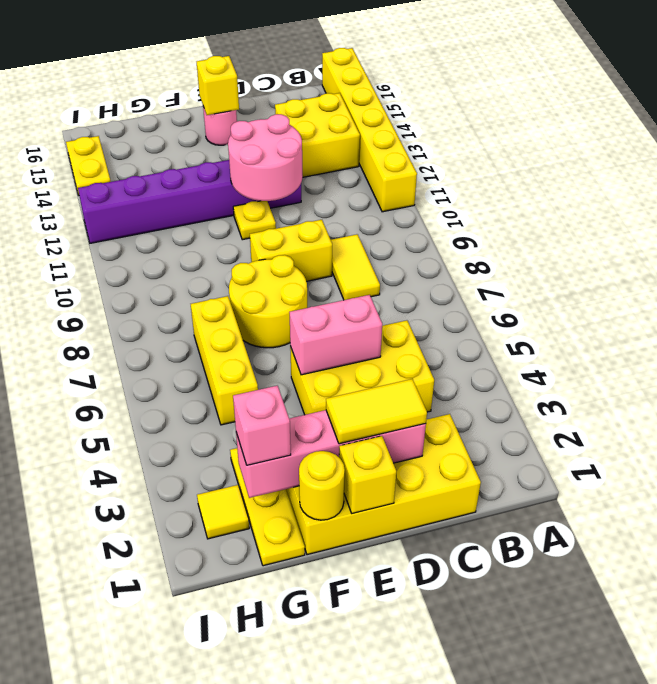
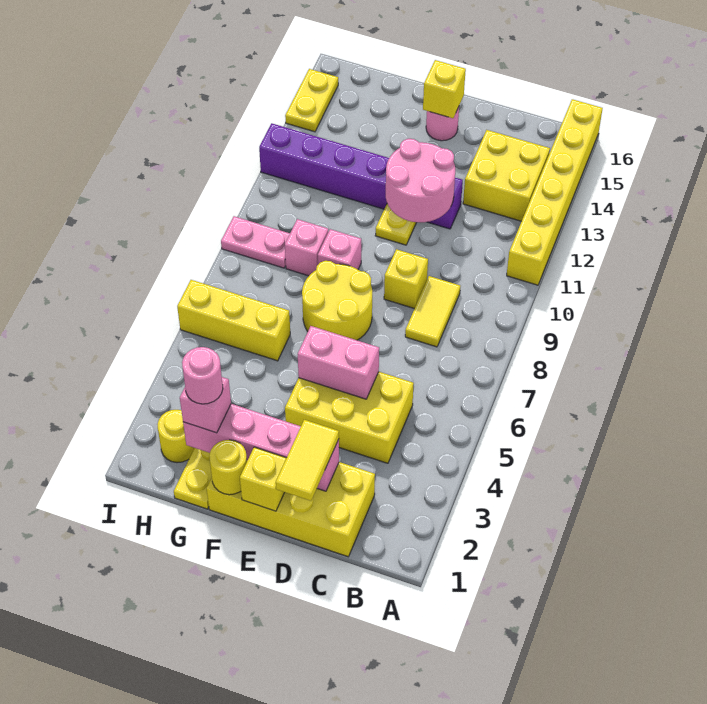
yellow 1x2 tile [326,379,427,444] -> yellow 1x2 tile turned to [276,420,339,501]
yellow 1x2 brick [250,220,332,281] -> yellow 1x1 brick [384,249,428,309]
none -> pink 1x1 brick [318,229,361,269]
none -> pink 1x1 round brick [182,347,223,404]
yellow 1x3 brick [191,296,258,425] -> yellow 1x3 brick turned to [177,280,290,361]
none -> pink 1x1 brick [285,219,328,276]
yellow 1x1 tile [197,485,249,539] -> yellow 1x1 round brick [158,410,194,463]
none -> pink 1x2 plate [221,216,290,268]

